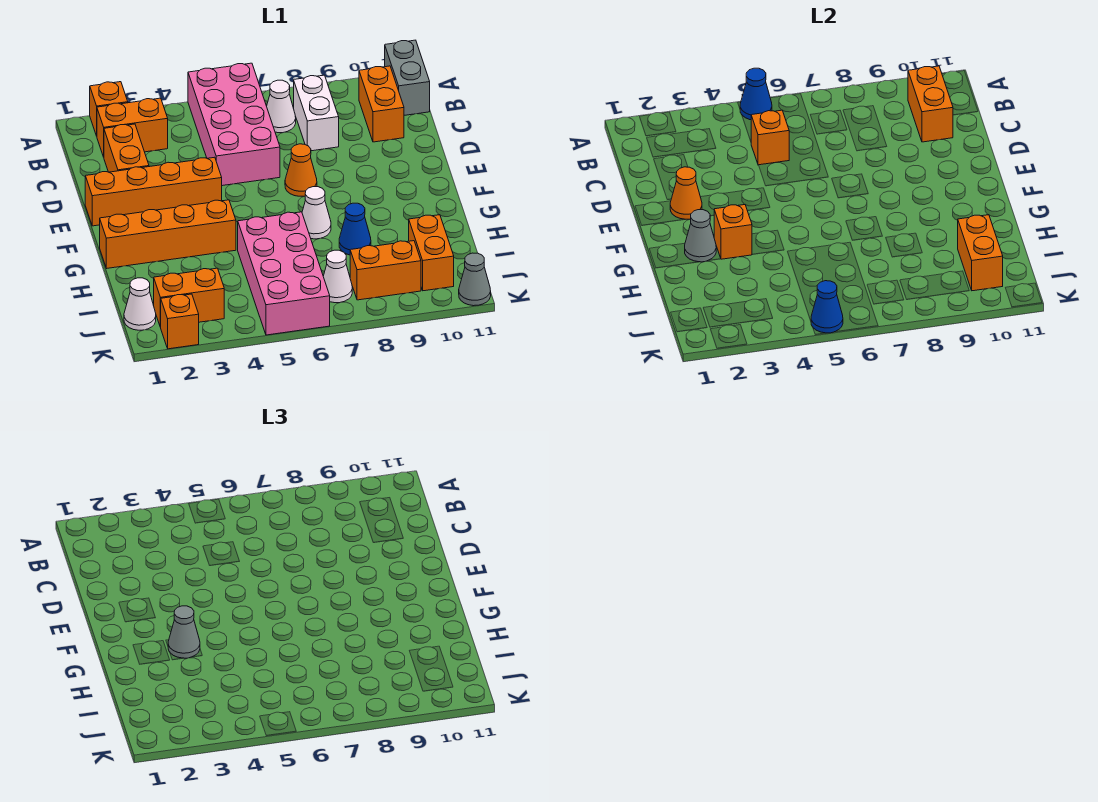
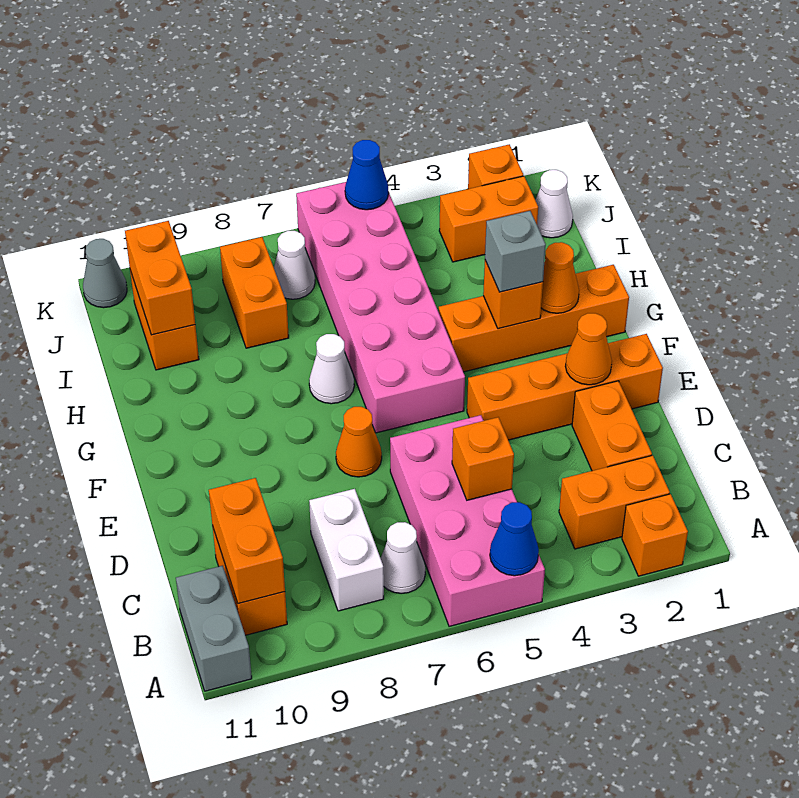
grey 1x1 cone [685,210,716,262] -> orange 1x1 cone [541,242,579,313]
grey 1x1 cone [168,606,200,658] -> grey 1x1 brick [485,211,546,292]
pink 2x4 brick [238,212,330,335] -> pink 2x6 brick [296,182,465,433]
blue 1x1 cone [339,203,371,255] -> none
orange 1x2 brick [350,241,421,300] -> orange 1x2 brick turned to [220,237,289,348]

